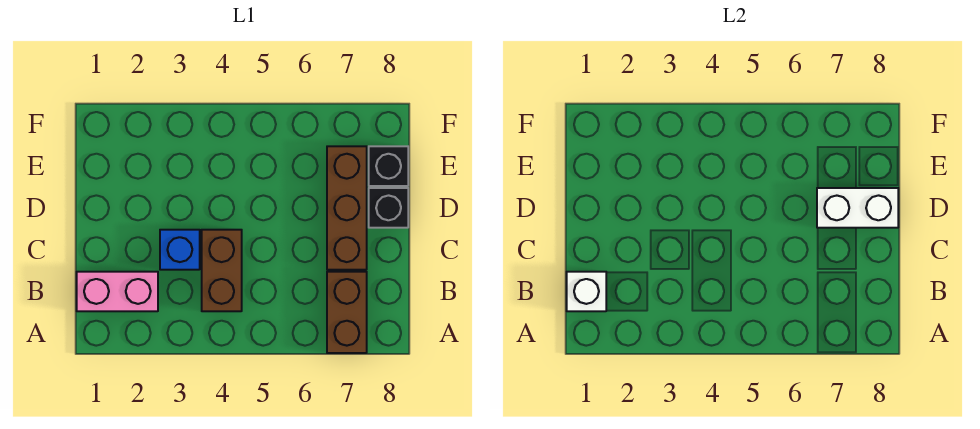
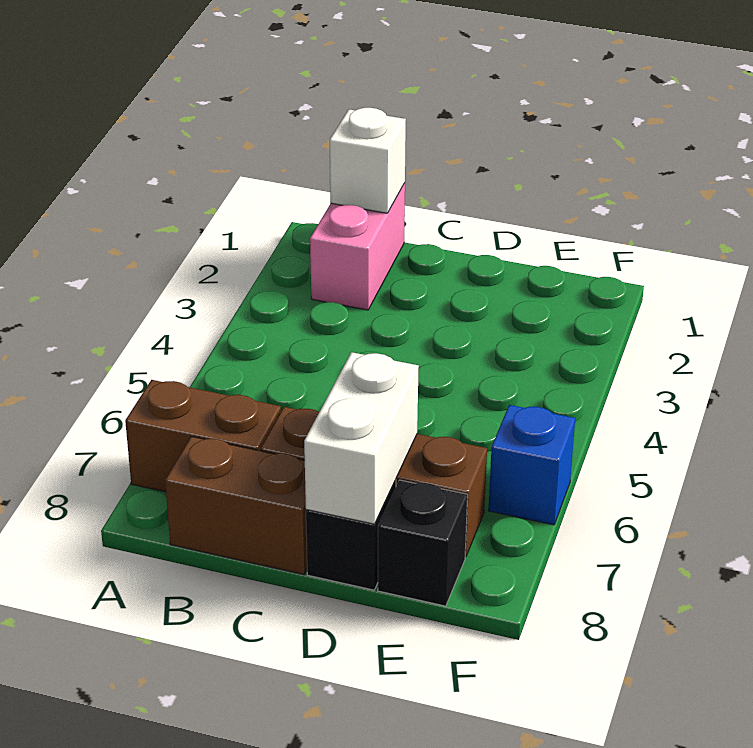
brown 1x2 brick [202,230,242,311] -> brown 1x2 brick moved to [165,436,307,574]
blue 1x1 brick [160,230,200,270] -> blue 1x1 brick moved to [488,405,575,525]

